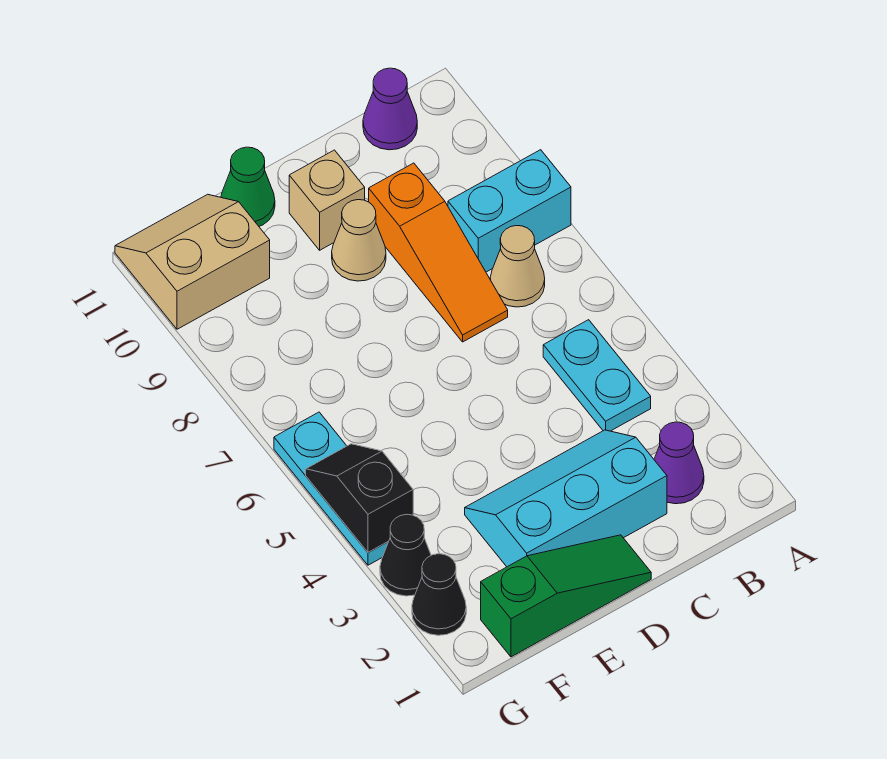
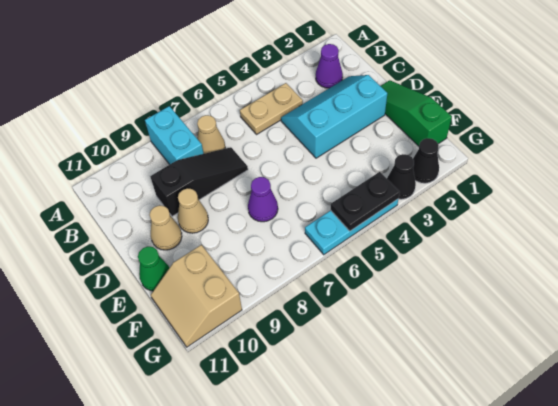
cyan 1x2 plate [543,320,651,431] -> tan 1x2 plate [240,83,303,135]
purple 1x1 cone [363,68,417,150] -> purple 1x1 cone moved to [248,177,278,222]
cyan 2x3 slope [465,430,667,567] -> cyan 2x3 slope turned to [281,75,387,158]
orange 1x3 slope [369,163,508,342] -> black 1x3 slope [150,147,248,216]
tan 1x1 brick [289,150,365,250] -> tan 1x1 cone [150,205,182,250]
black 1x2 slope [306,444,413,552] -> black 1x2 plate [331,172,400,231]

